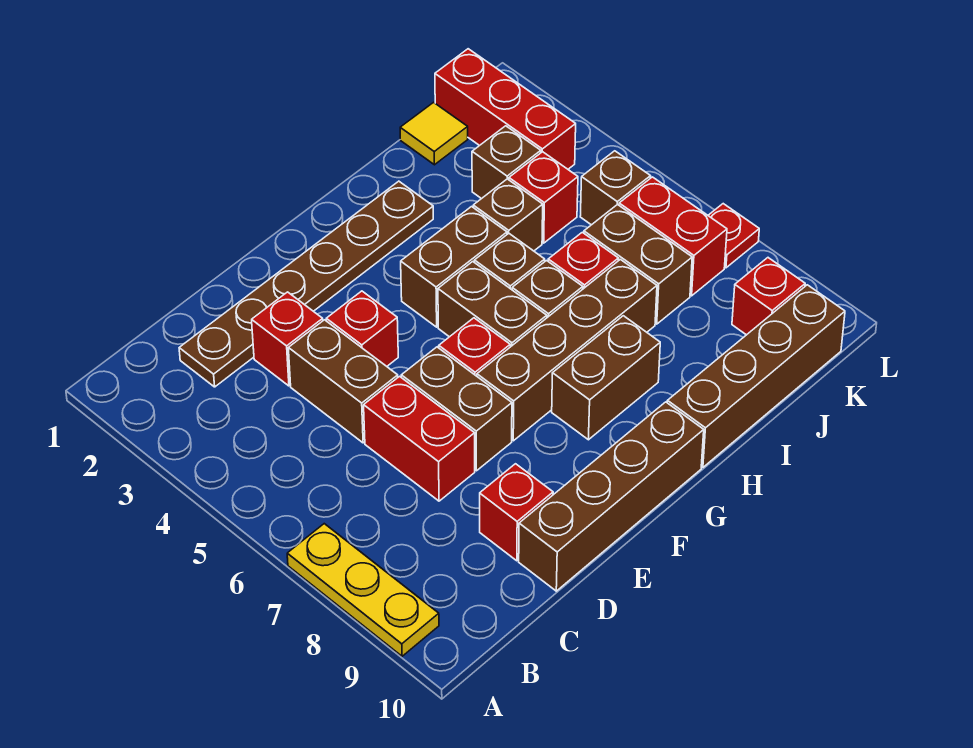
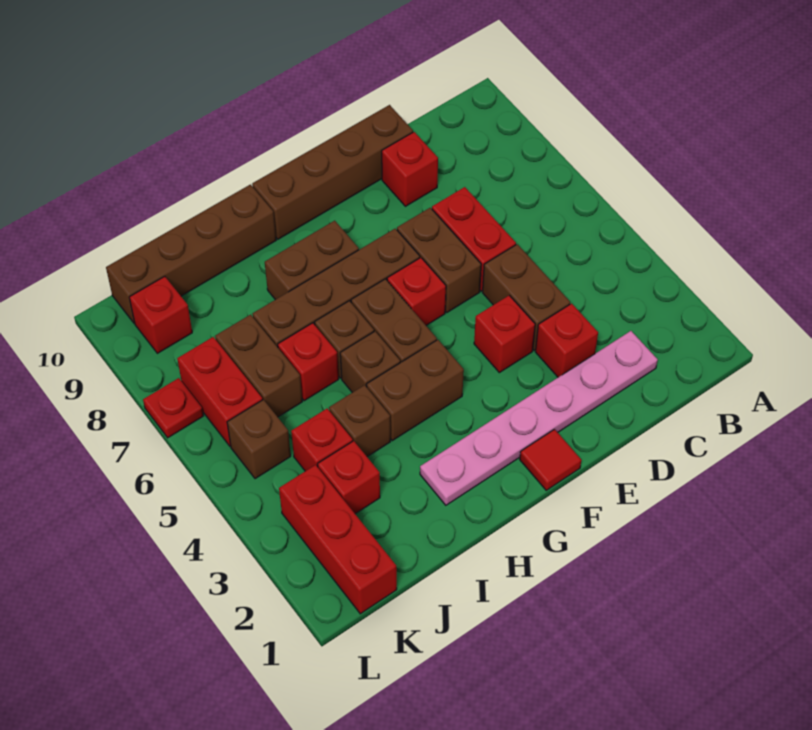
yellow 1x3 plate [287,524,439,656] -> none
brown 1x6 plate [179,181,433,387] -> pink 1x6 plate [420,331,658,505]
none -> red 1x1 tile [520,429,581,490]
yellow 1x1 tile [400,102,468,165] -> none
brown 1x1 brick [472,126,541,199] -> red 1x1 brick [318,441,380,514]

